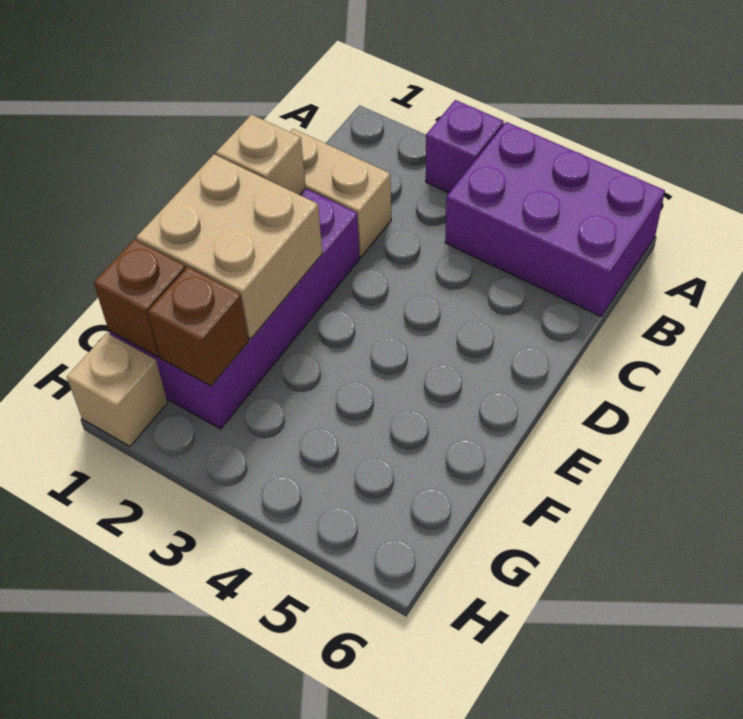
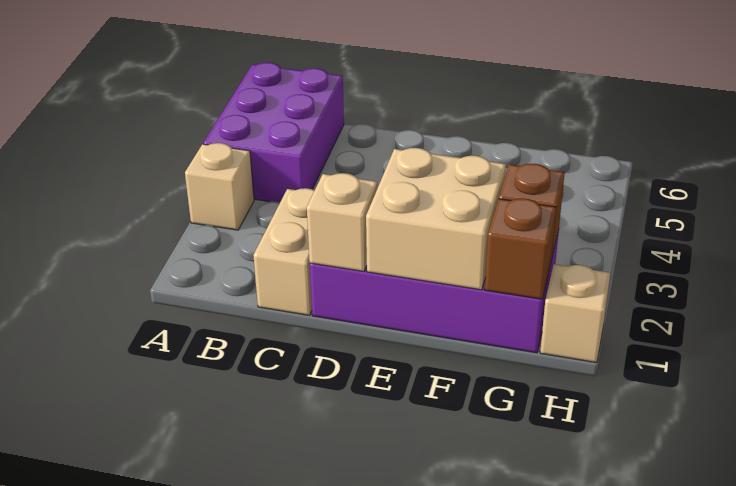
purple 1x1 brick [426,100,504,193] -> tan 1x1 brick [185,143,254,230]

